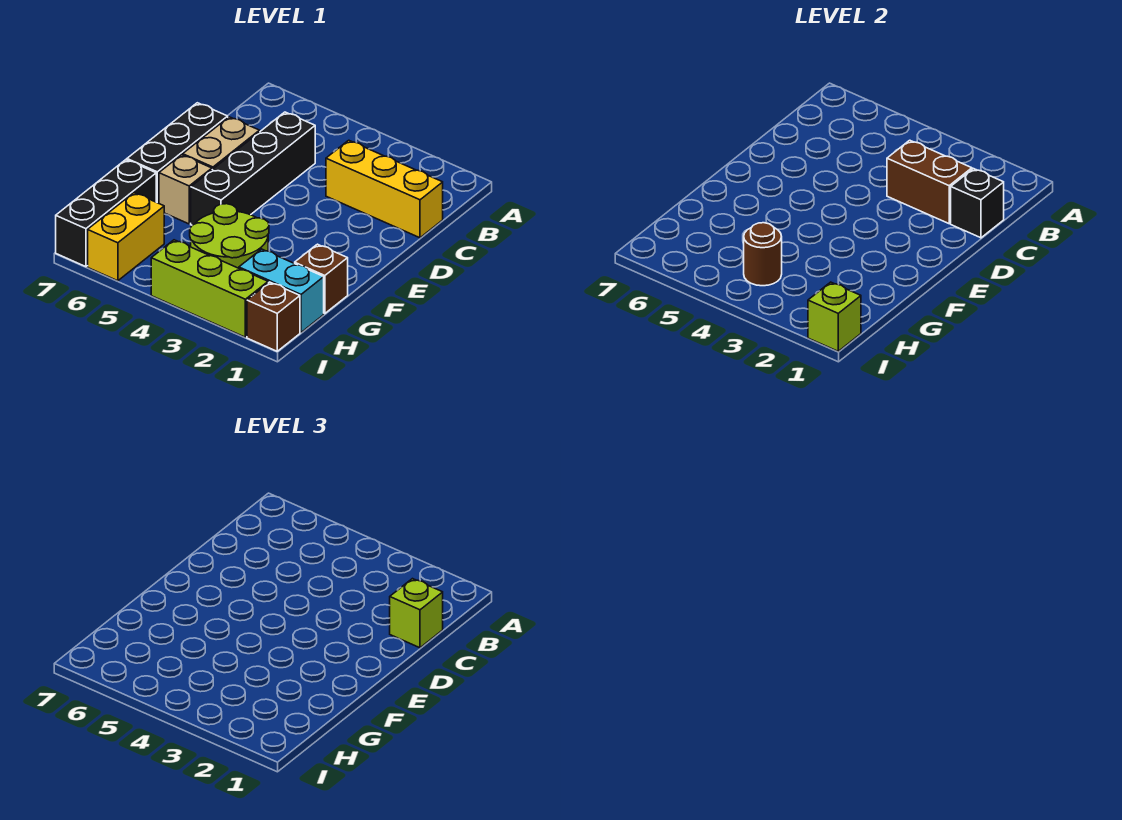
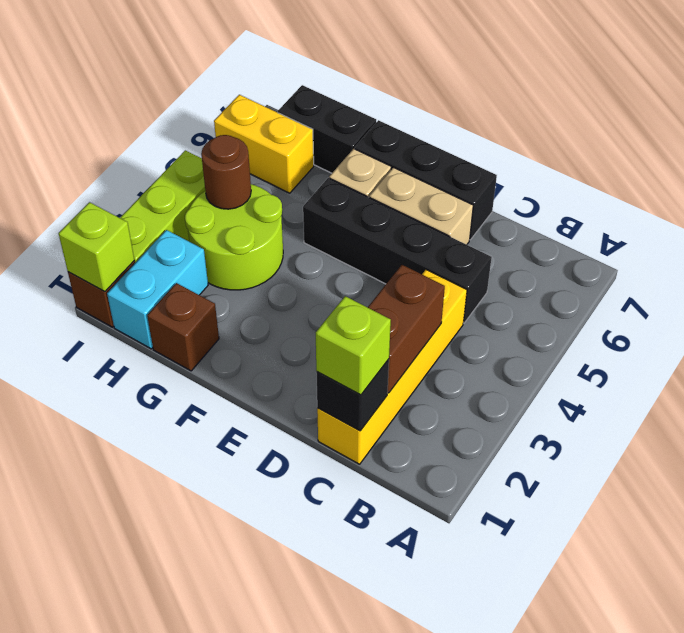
yellow 1x3 brick [326,140,443,238] -> yellow 1x4 brick [317,270,467,464]
black 1x3 brick [56,160,156,267] -> black 1x2 brick [278,85,376,173]

